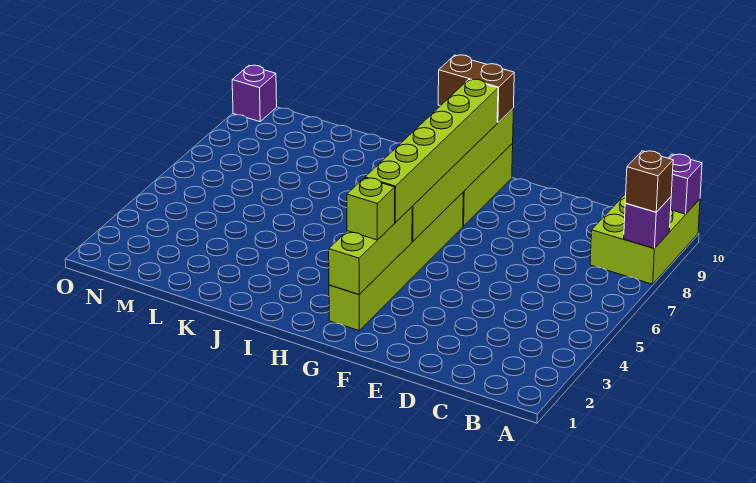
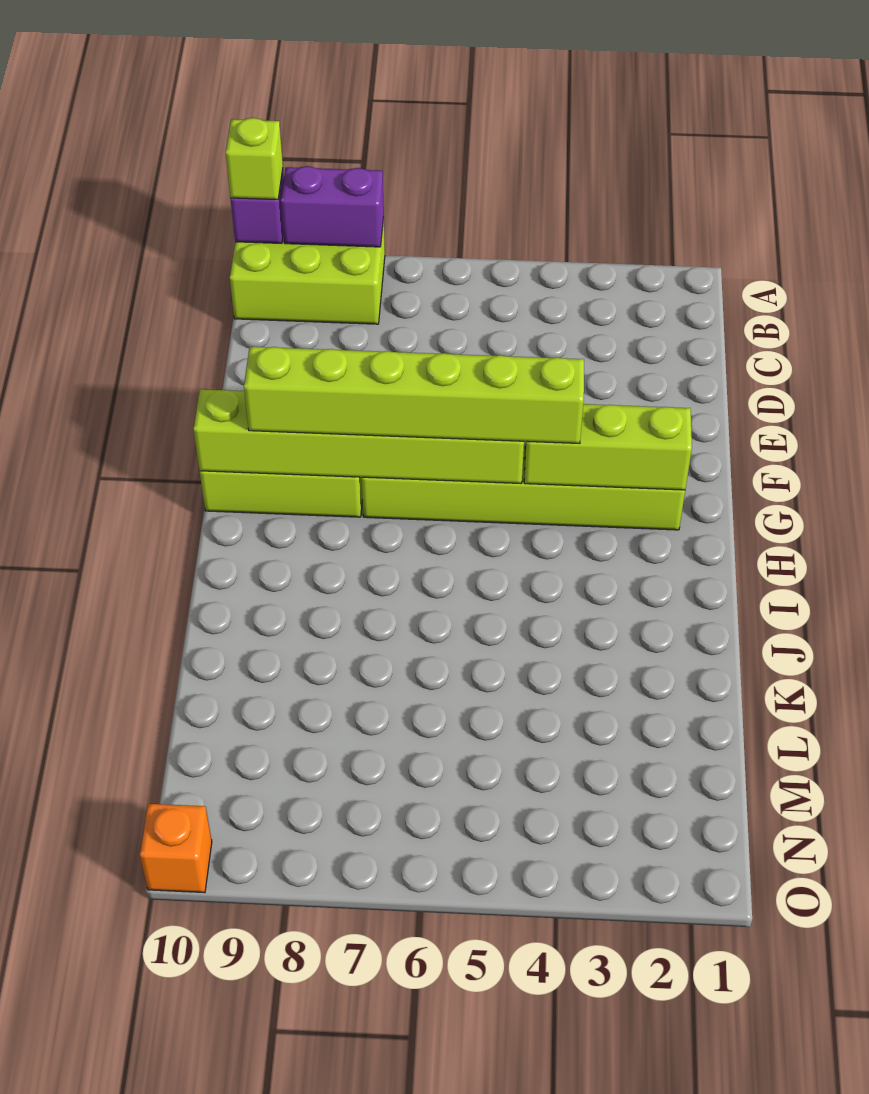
purple 1x1 brick [624,197,671,248] -> purple 1x2 brick [281,166,384,247]
brown 1x1 brick [625,151,673,212] -> none
lime 1x1 brick [347,178,395,240] -> lime 1x1 brick moved to [226,118,283,200]
brown 1x2 brick [438,55,514,123] -> none
purple 1x1 brick [232,65,277,122] -> orange 1x1 brick [140,804,212,893]

